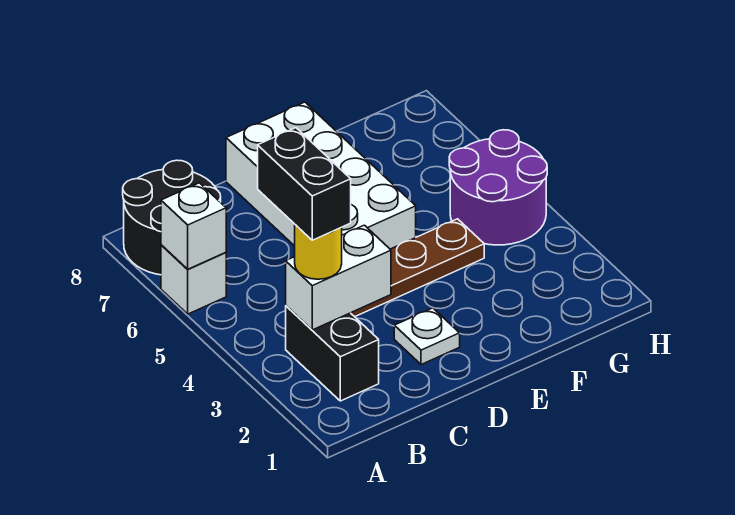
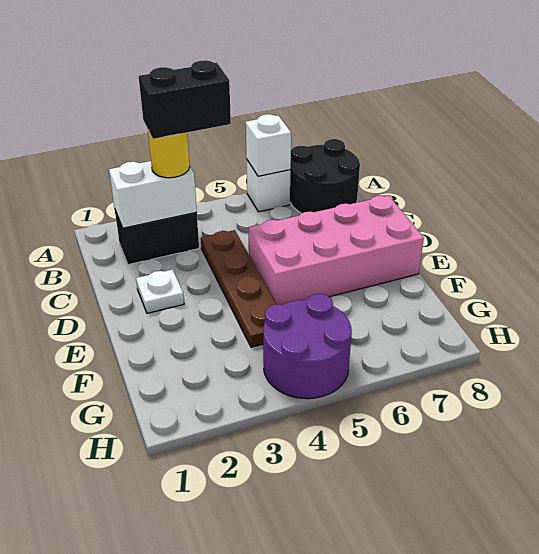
white 1x2 brick [286,225,391,330] -> white 1x2 brick turned to [109,161,197,228]
white 2x4 brick [226,102,416,249] -> pink 2x4 brick [249,196,424,305]

